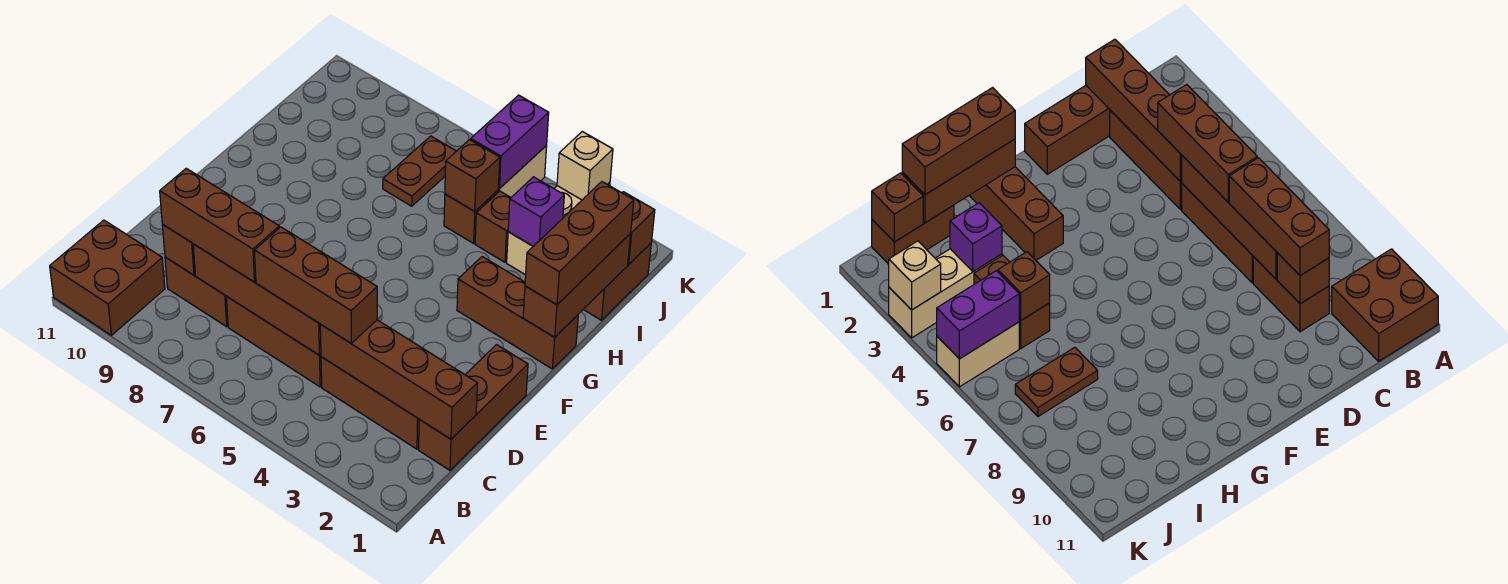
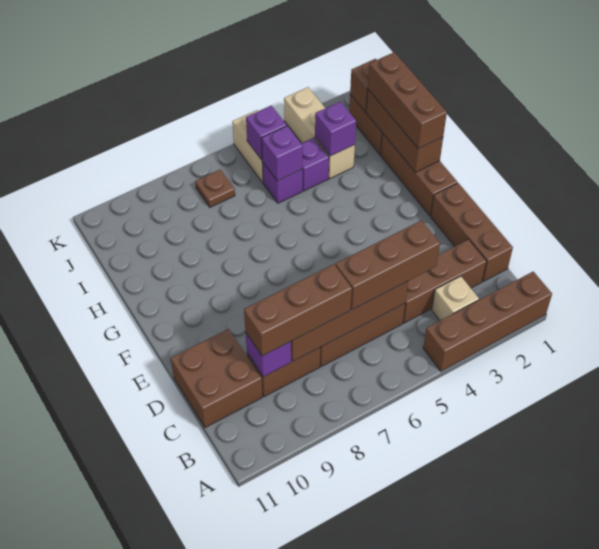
brown 2x2 brick [50,220,165,335] -> brown 2x2 brick moved to [171,329,263,428]
brown 1x4 brick [320,320,477,439] -> brown 1x4 brick moved to [423,272,552,371]
brown 1x1 brick [162,225,195,275] -> purple 1x1 brick [245,332,291,377]
brown 1x3 brick [457,257,578,369] -> brown 1x3 brick turned to [381,133,457,216]
brown 1x1 brick [475,191,511,262] -> purple 1x1 brick [301,138,329,191]
brown 1x1 brick [444,191,498,243] -> purple 1x1 brick [262,162,303,203]
brown 1x1 brick [445,140,500,211] -> purple 1x1 brick [262,126,303,181]
brown 1x2 plate [383,136,456,206] -> brown 1x1 plate [195,169,235,207]
purple 1x2 brick [471,95,549,189] -> purple 1x1 brick [246,106,287,160]
tan 1x1 brick [557,132,613,200] -> tan 1x1 brick moved to [432,276,479,320]

